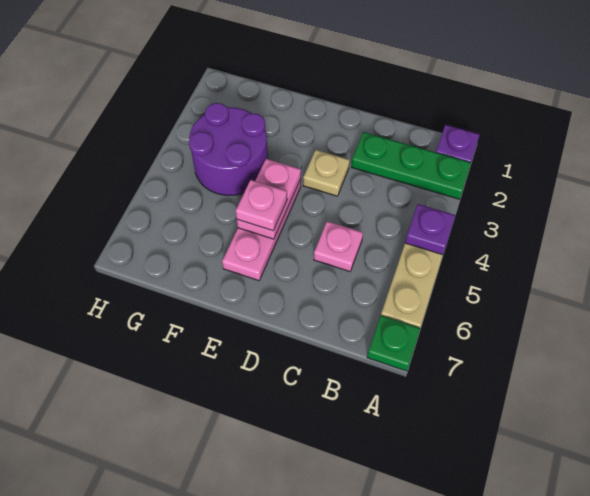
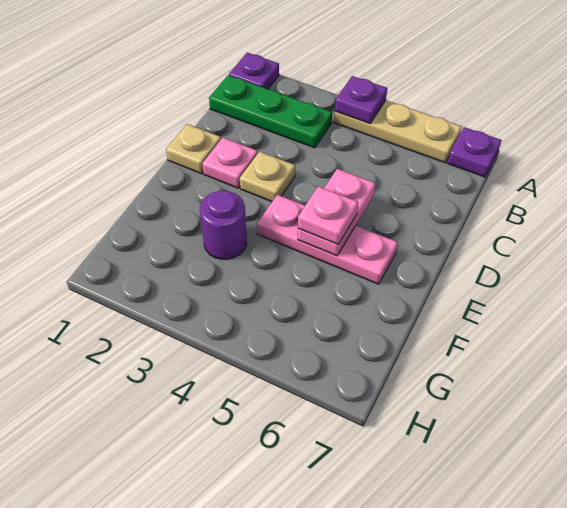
green 1x3 plate [351,132,471,199] -> green 1x3 plate turned to [209,75,332,148]
green 1x1 plate [367,315,420,371] -> purple 1x1 plate [448,127,501,177]
pink 1x1 plate [314,221,363,272] -> pink 1x1 plate moved to [202,138,258,188]
none -> tan 1x1 plate [166,124,221,174]
pink 1x2 plate [237,159,301,239] -> pink 1x2 plate turned to [298,169,376,256]
purple 2x2 round brick [189,103,268,196] -> purple 1x1 round brick [200,190,247,259]

